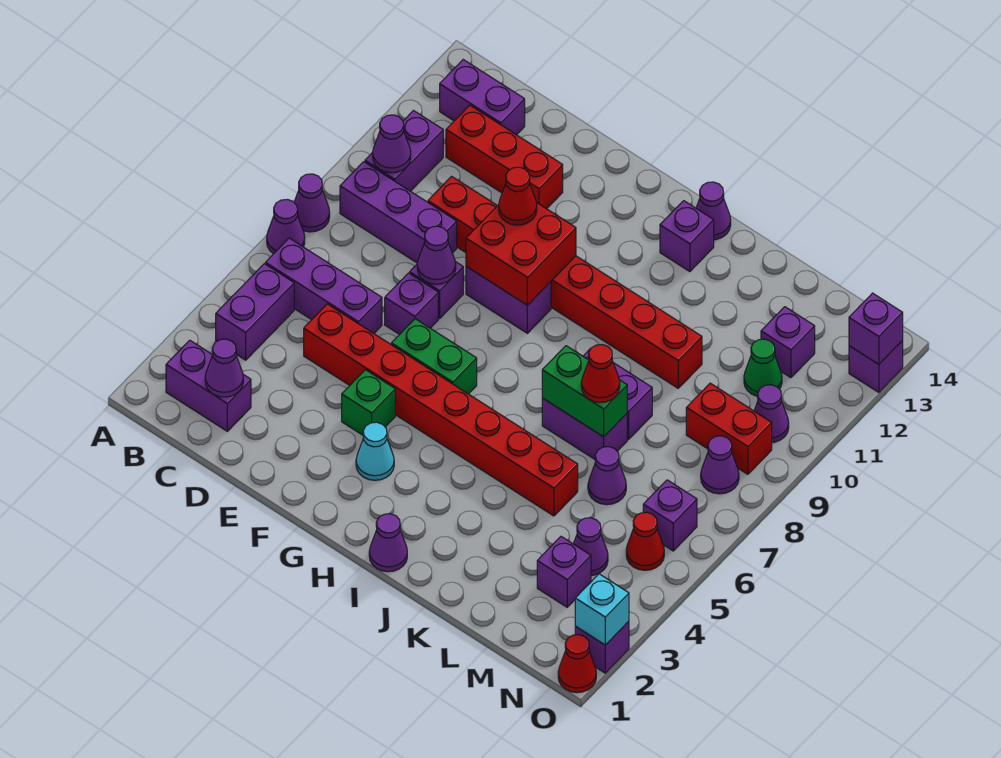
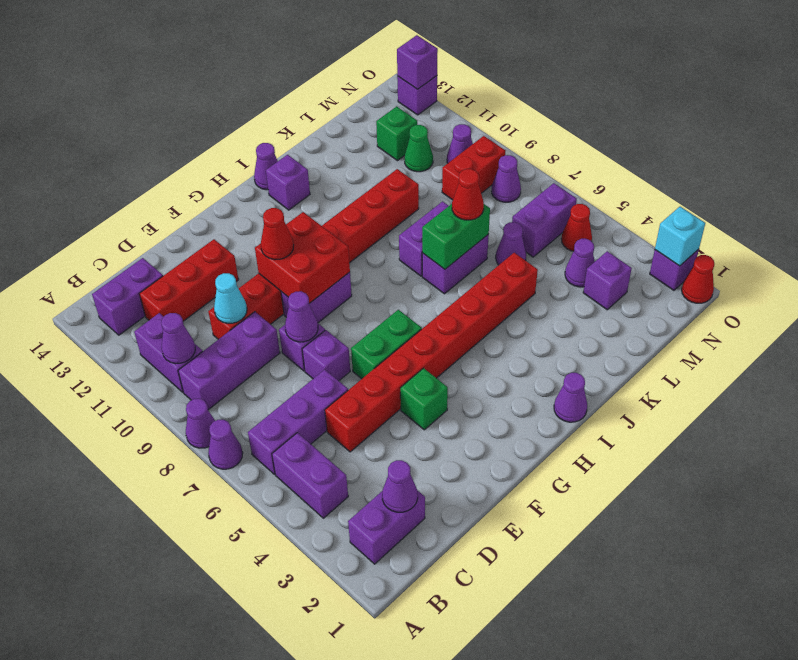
cyan 1x1 cone [356,422,394,480] -> cyan 1x1 cone moved to [214,273,247,323]
purple 1x1 brick [761,307,815,378] -> green 1x1 brick [376,106,417,161]
purple 1x1 brick [643,480,697,551] -> purple 1x2 brick [512,183,577,257]

